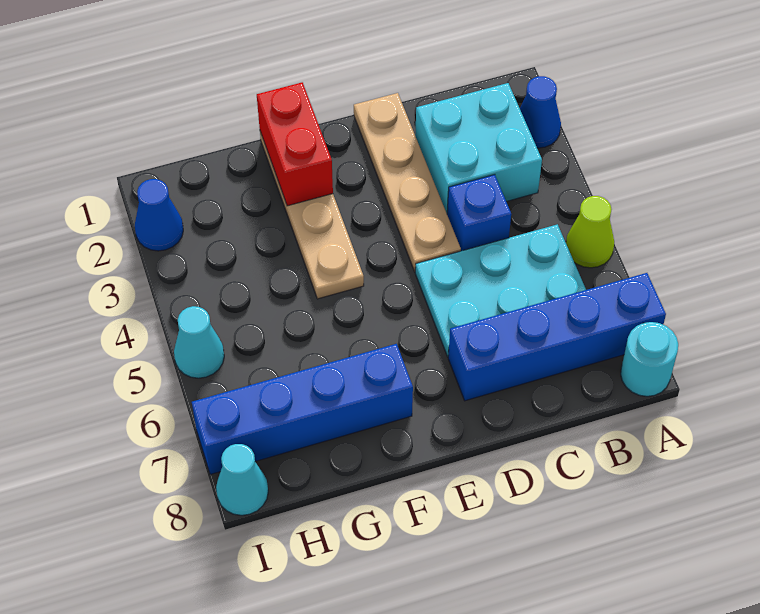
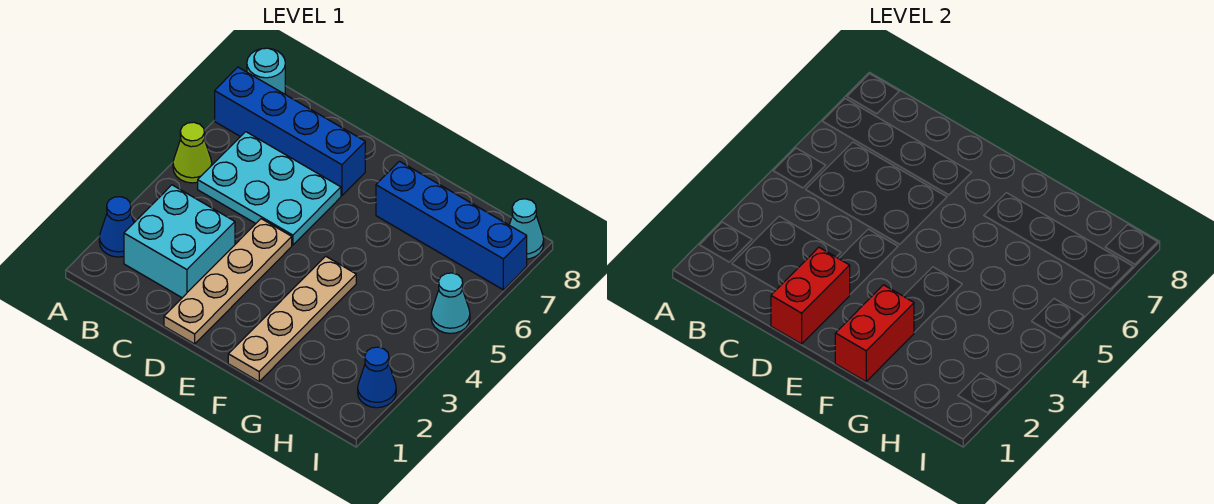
blue 1x1 brick [447,175,511,251] -> none
none -> red 1x2 brick [771,247,850,344]

